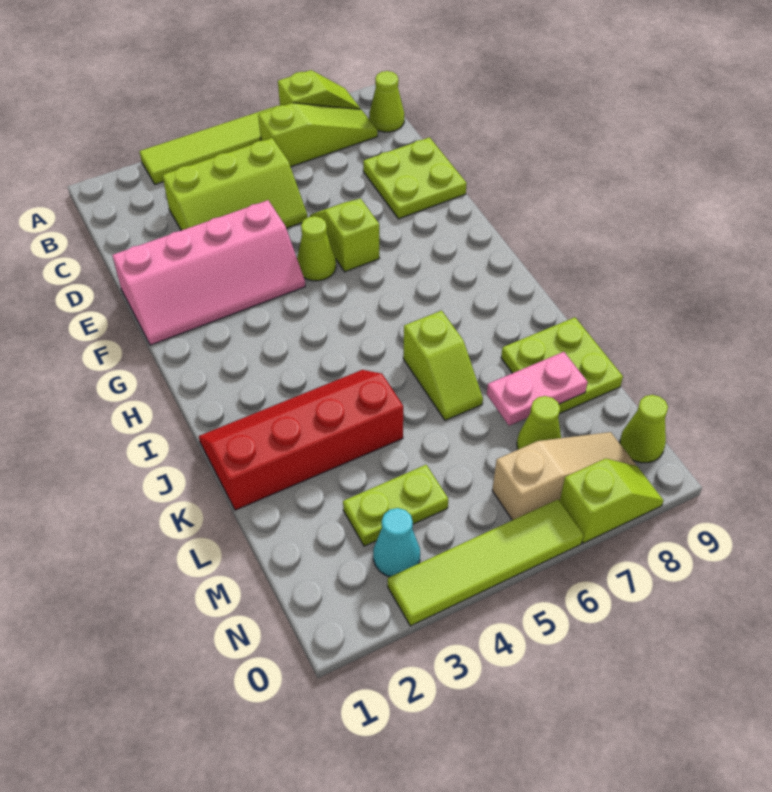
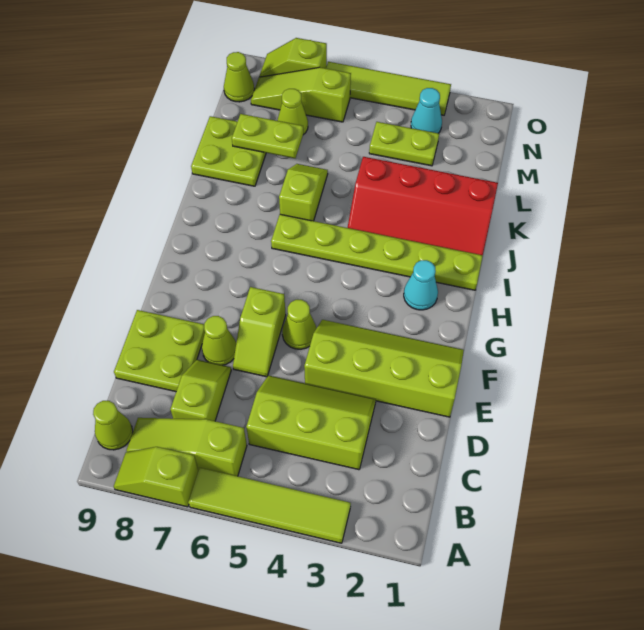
none -> lime 1x2 slope [170,360,231,421]
pink 2x4 slope [112,200,305,345] -> lime 2x4 slope [304,320,464,417]
none -> lime 1x1 cone [202,316,236,365]
none -> cyan 1x1 cone [404,260,438,310]
none -> lime 1x6 plate [271,214,483,290]
pink 1x2 plate [487,352,588,426] -> lime 1x2 plate [232,114,303,158]
tan 1x3 slope [492,432,636,520] -> lime 1x3 slope [251,67,351,122]

